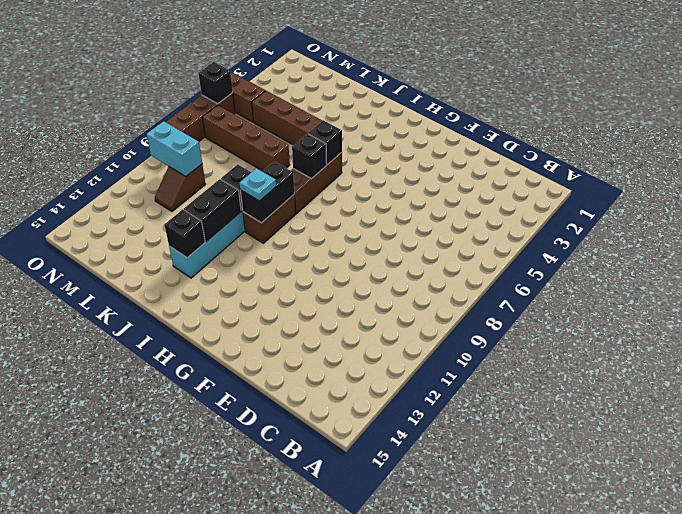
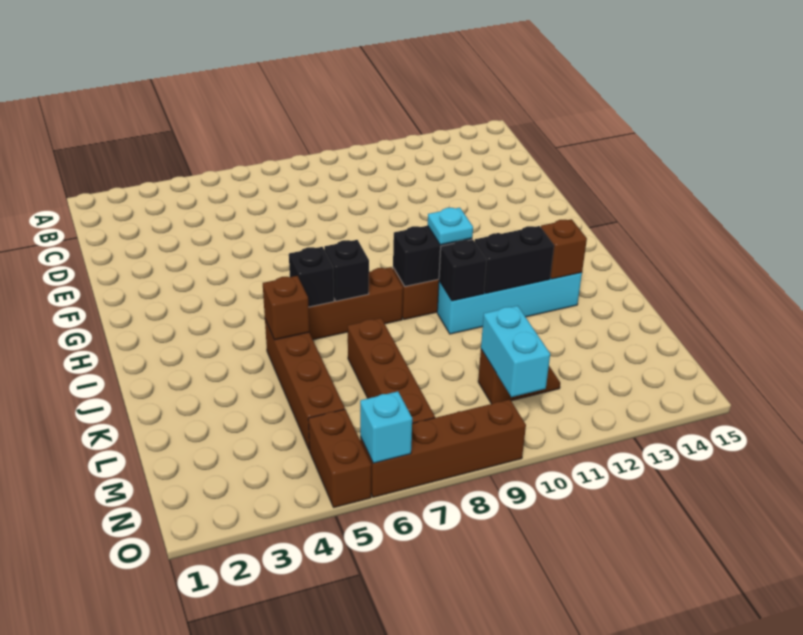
none -> brown 1x1 brick [263,276,309,340]
black 1x1 brick [164,210,205,258] -> brown 1x1 brick [541,219,587,279]
black 1x1 brick [198,62,233,104] -> cyan 1x1 brick [360,391,412,463]

